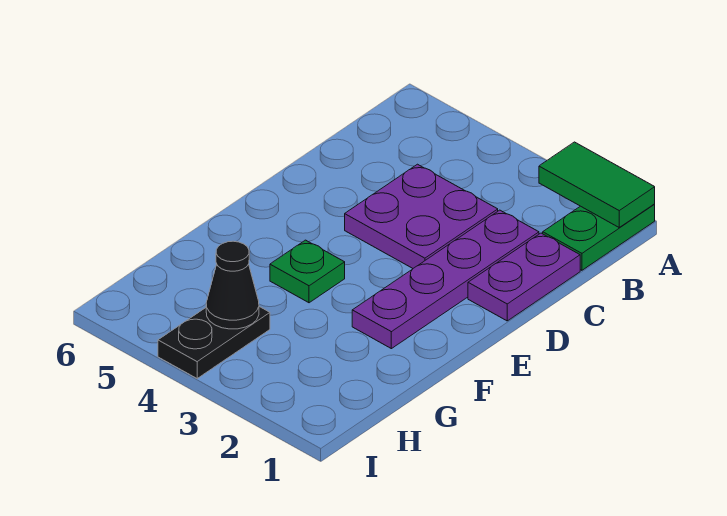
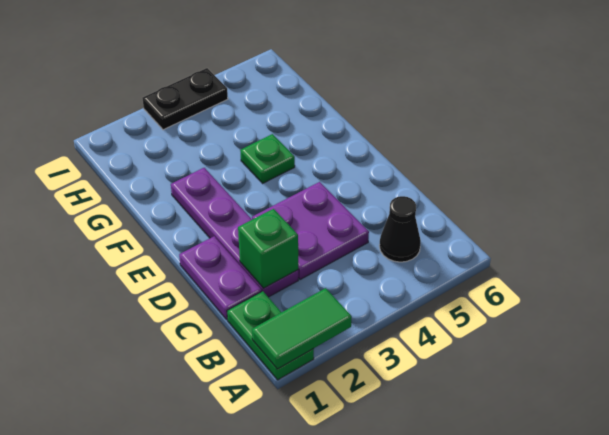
none -> green 1x1 brick [238,209,298,288]
black 1x2 plate [158,307,270,378] -> black 1x2 plate turned to [142,68,228,130]
black 1x1 cone [206,241,259,329] -> black 1x1 cone moved to [379,196,421,262]

